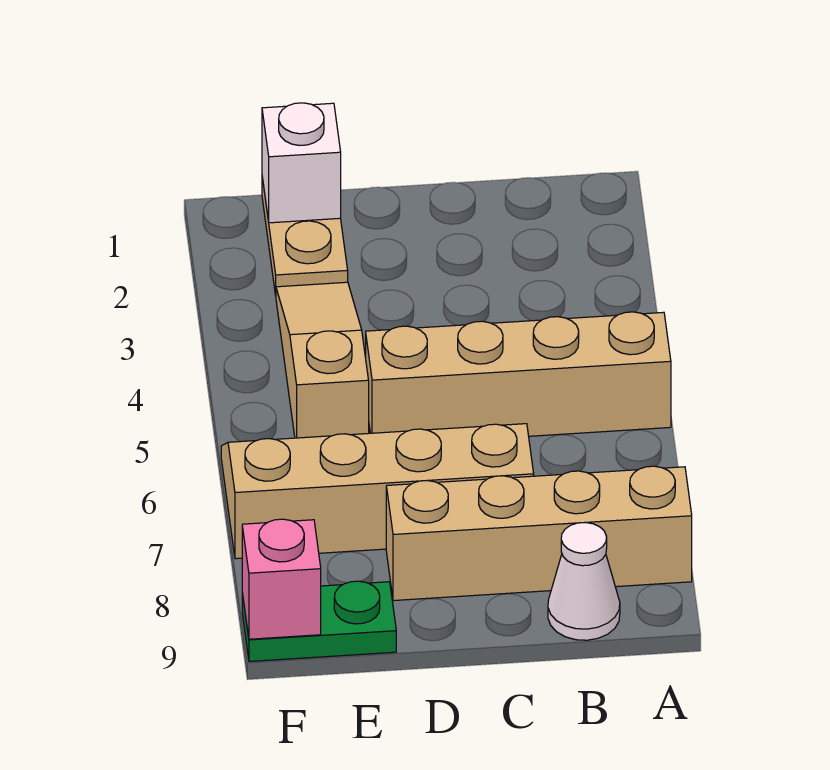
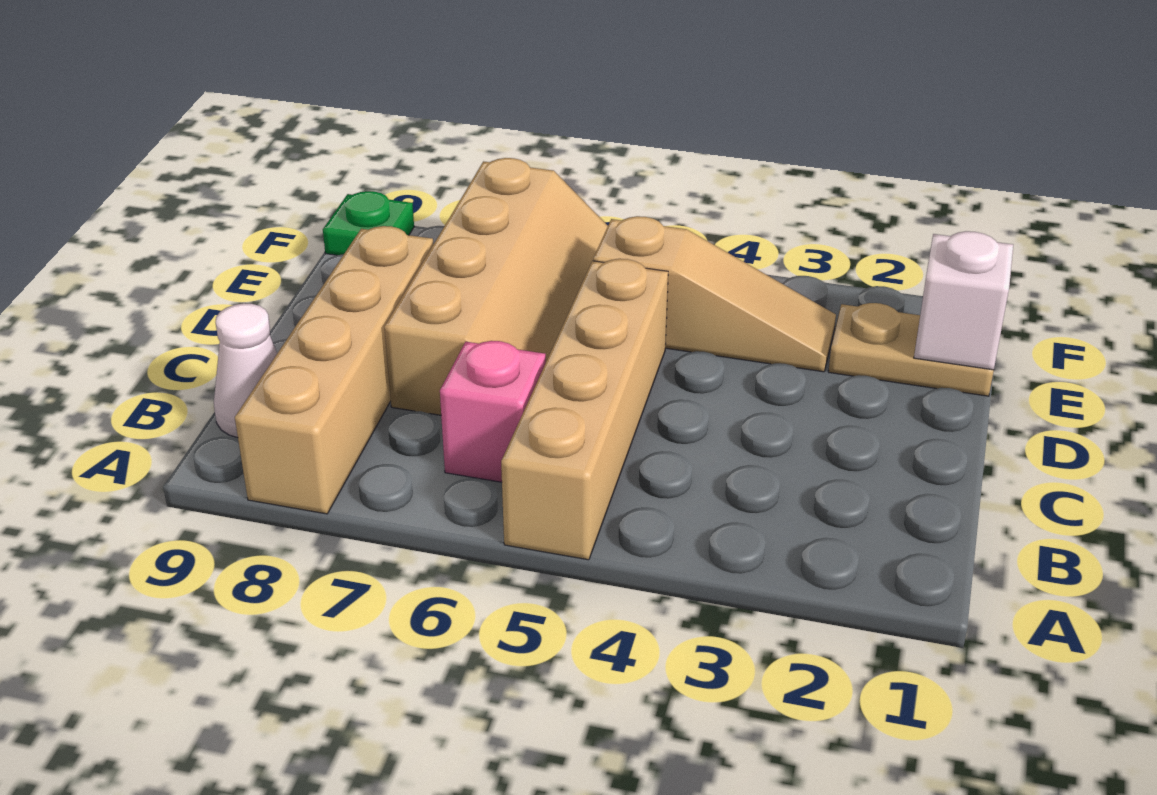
green 1x2 plate [242,581,396,661] -> green 1x1 plate [323,191,414,255]
pink 1x1 brick [242,519,321,639] -> pink 1x1 brick moved to [440,341,546,482]

